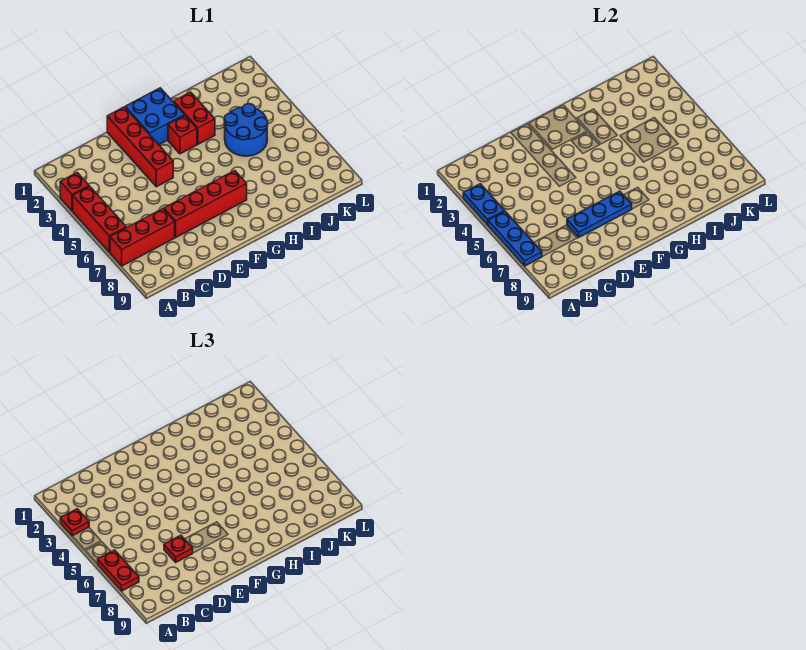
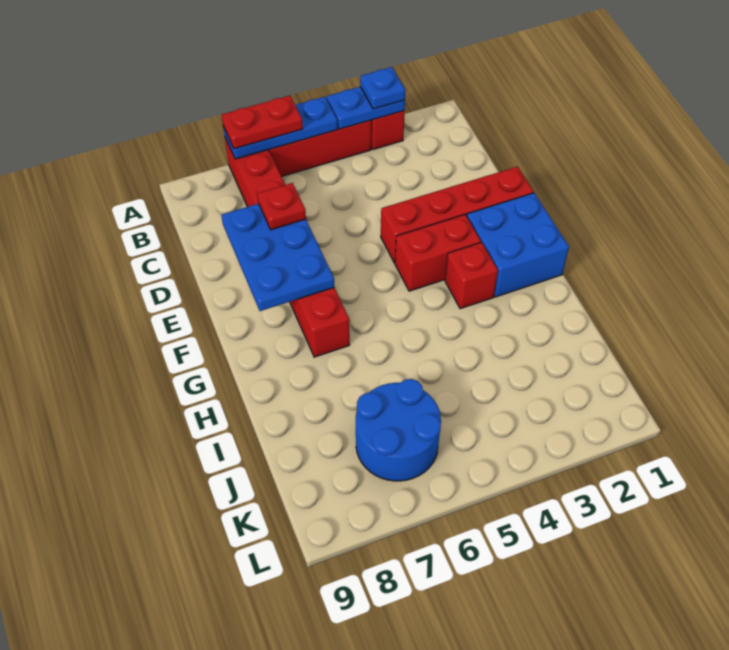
red 1x1 plate [60,509,89,536] -> blue 1x1 plate [360,67,405,109]
blue 1x3 plate [567,191,632,237] -> blue 2x3 plate [221,204,334,311]
red 1x2 brick [174,92,215,144] -> red 1x2 brick moved to [395,215,481,291]
blue 2x2 round brick [224,104,268,156] -> blue 2x2 round brick moved to [356,379,441,481]

